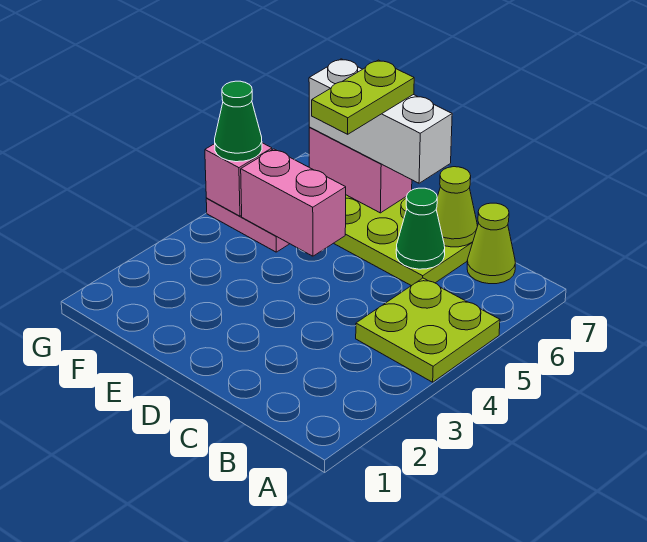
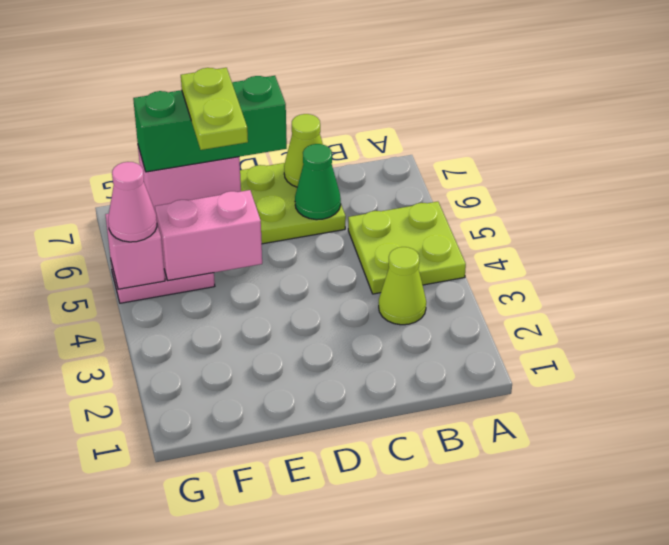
lime 1x1 cone [467,203,515,284] -> lime 1x1 cone moved to [379,247,426,325]
white 1x3 brick [309,59,452,183] -> green 1x3 brick [133,76,287,172]
green 1x1 cone [215,81,262,162] -> pink 1x1 cone [108,162,157,242]

